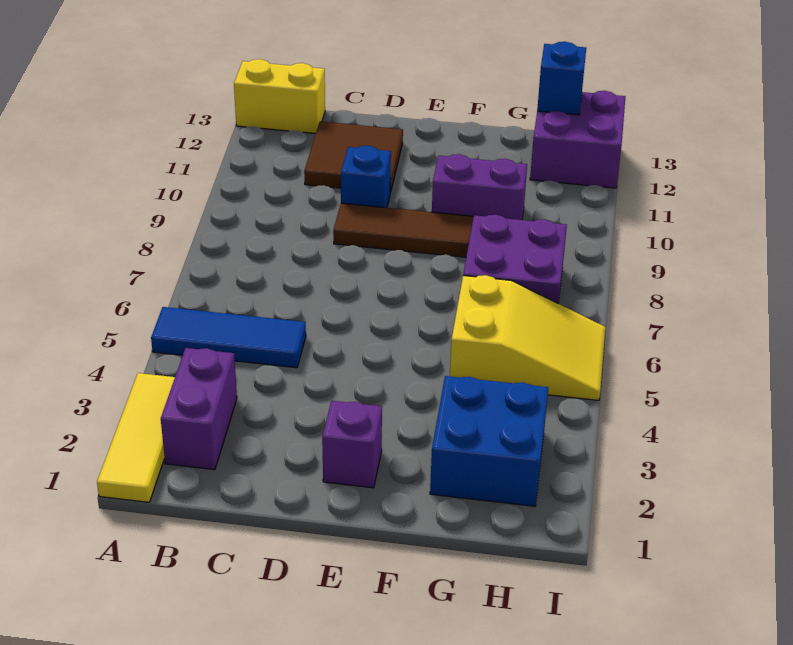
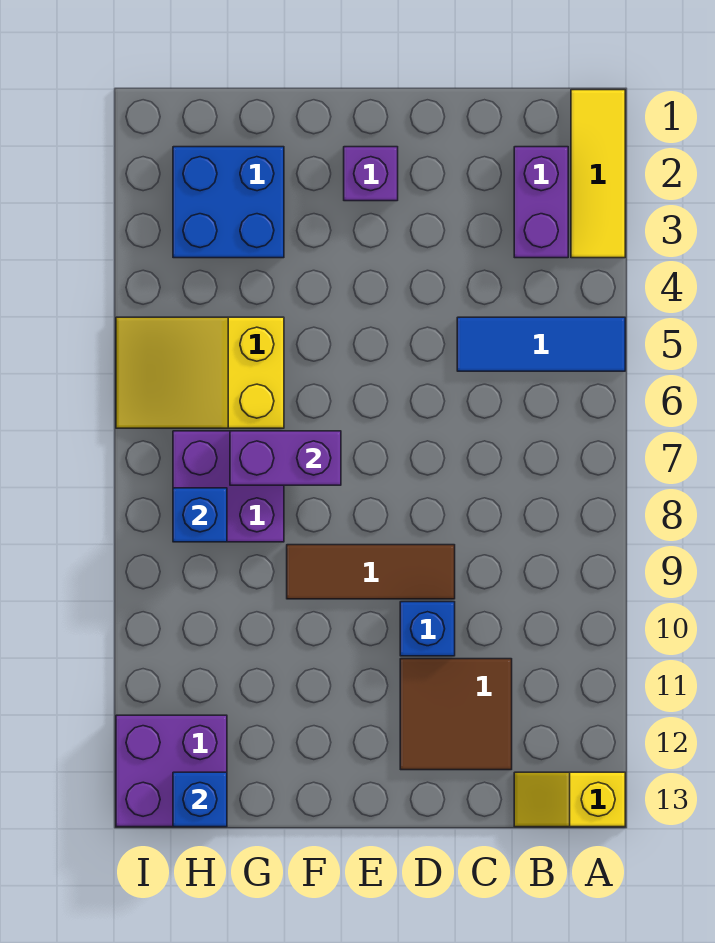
yellow 1x2 brick [234,59,325,134] -> yellow 1x2 slope [514,772,625,827]
purple 1x2 brick [432,154,527,220] -> purple 1x2 brick moved to [230,431,341,485]
none -> blue 1x1 brick [173,488,227,542]

